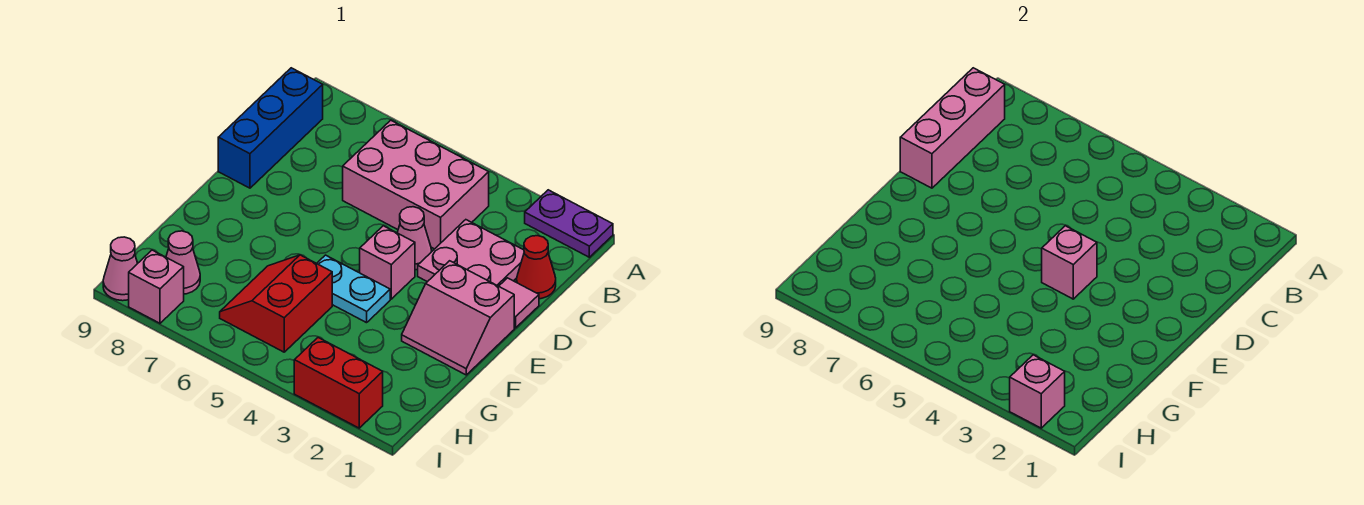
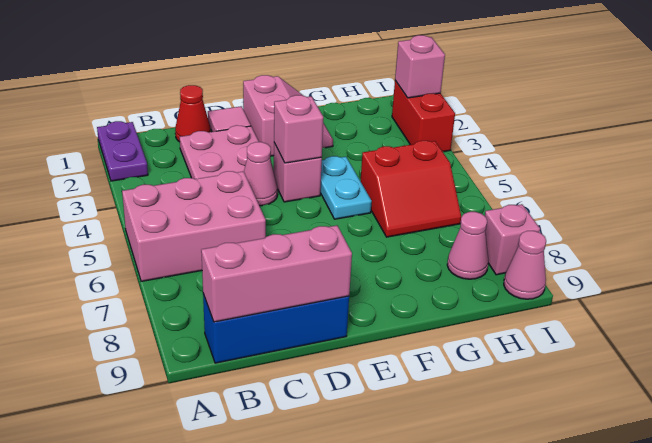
pink 2x3 brick [343,120,489,249] -> pink 2x3 brick turned to [122,171,266,281]

